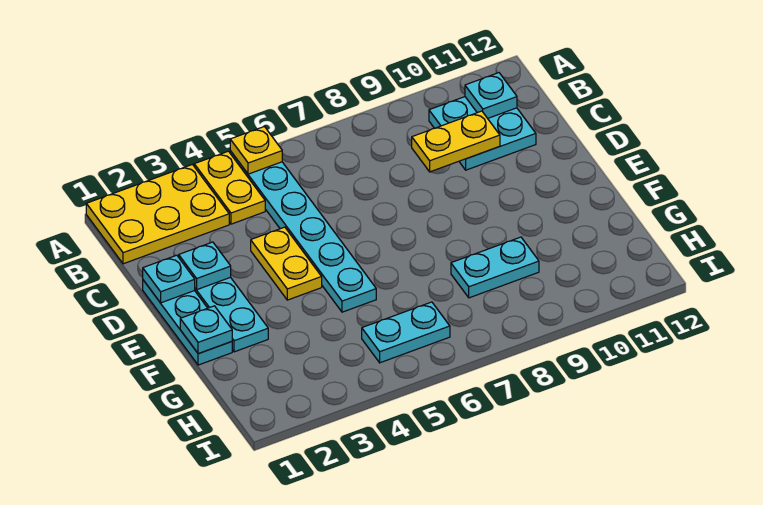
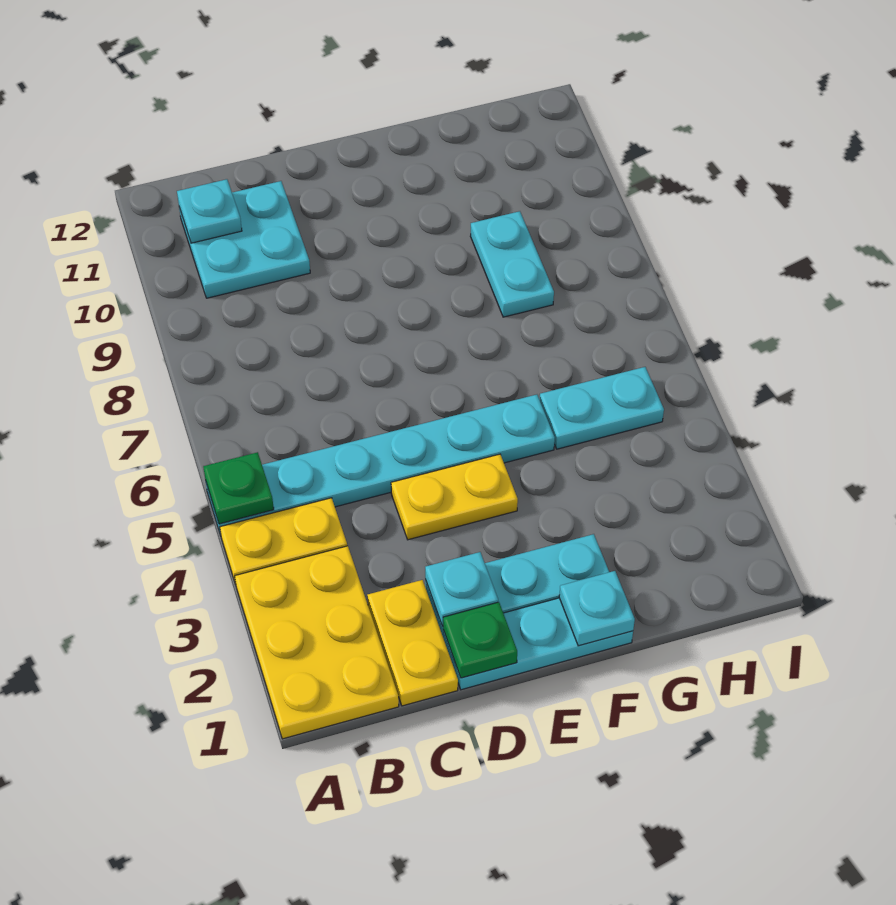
yellow 1x1 plate [230,127,282,174] -> green 1x1 plate [203,452,274,524]
yellow 1x2 plate [412,111,500,172] -> yellow 1x2 plate moved to [367,580,458,706]
cyan 1x1 plate [143,255,195,303] -> green 1x1 plate [443,602,517,678]
cyan 1x2 plate [362,302,450,363] -> cyan 1x2 plate turned to [540,367,664,449]

